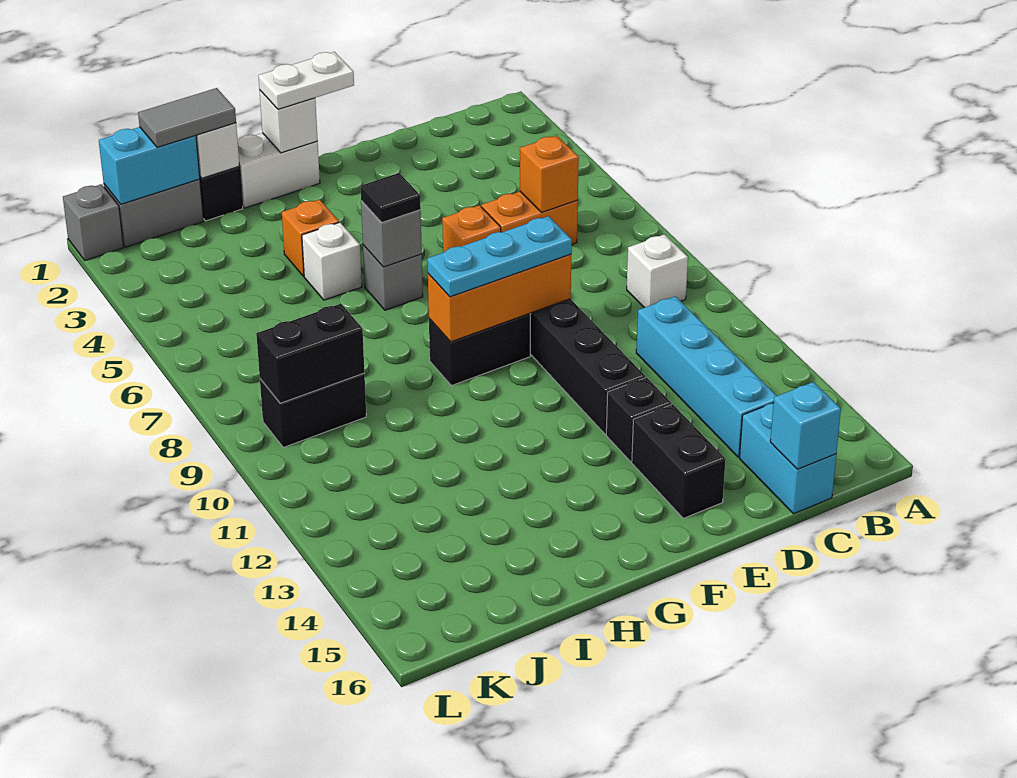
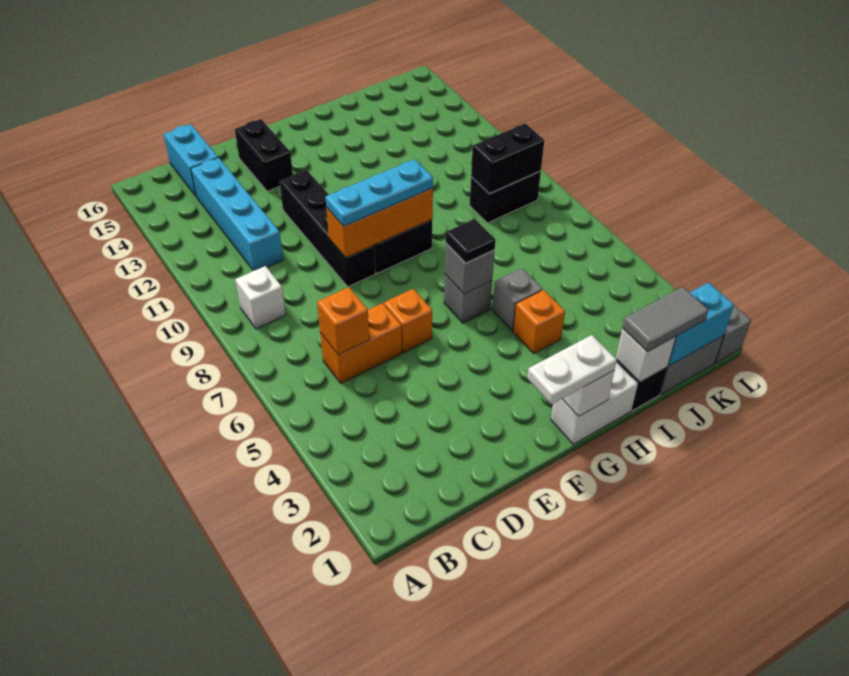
cyan 1x1 brick [770,382,841,469] -> none
black 1x1 brick [606,378,671,462] -> none
white 1x1 brick [302,222,362,300] -> grey 1x1 brick [492,268,543,331]

